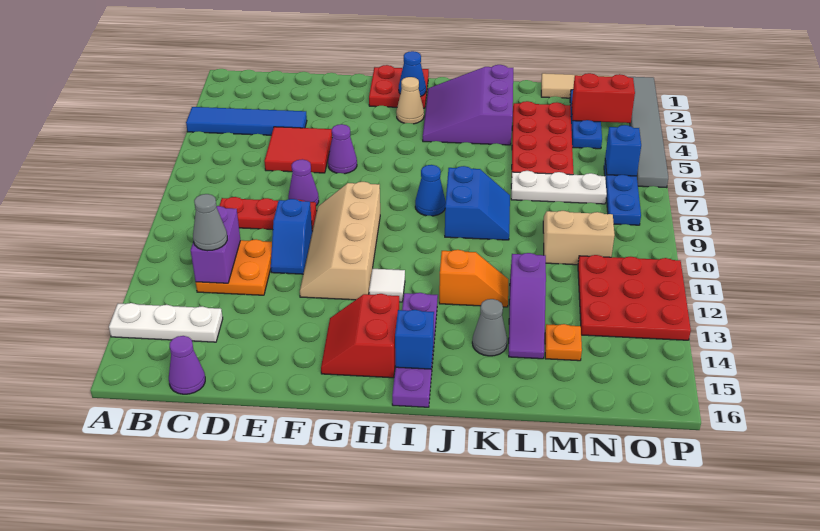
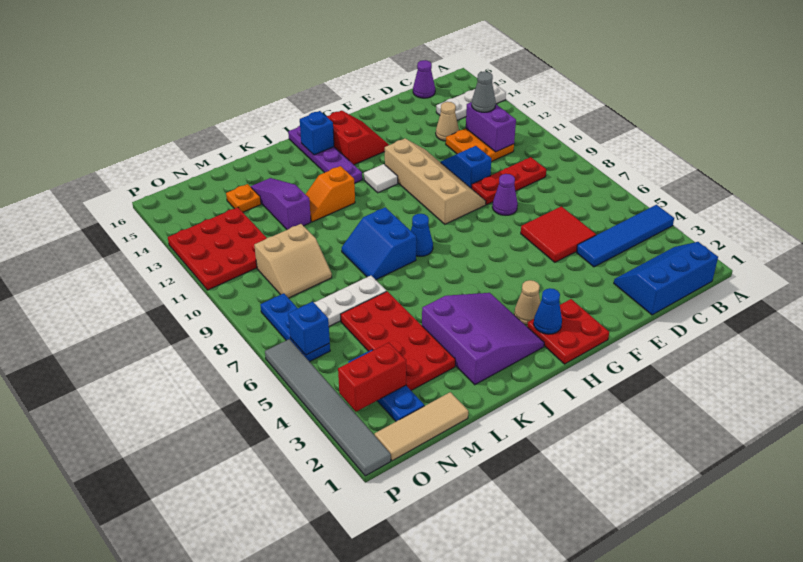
none -> blue 2x3 slope [614,242,718,315]
none -> tan 1x1 cone [436,102,459,141]
purple 1x1 cone [328,124,357,174] -> none
grey 1x1 cone [472,299,507,356] -> none

